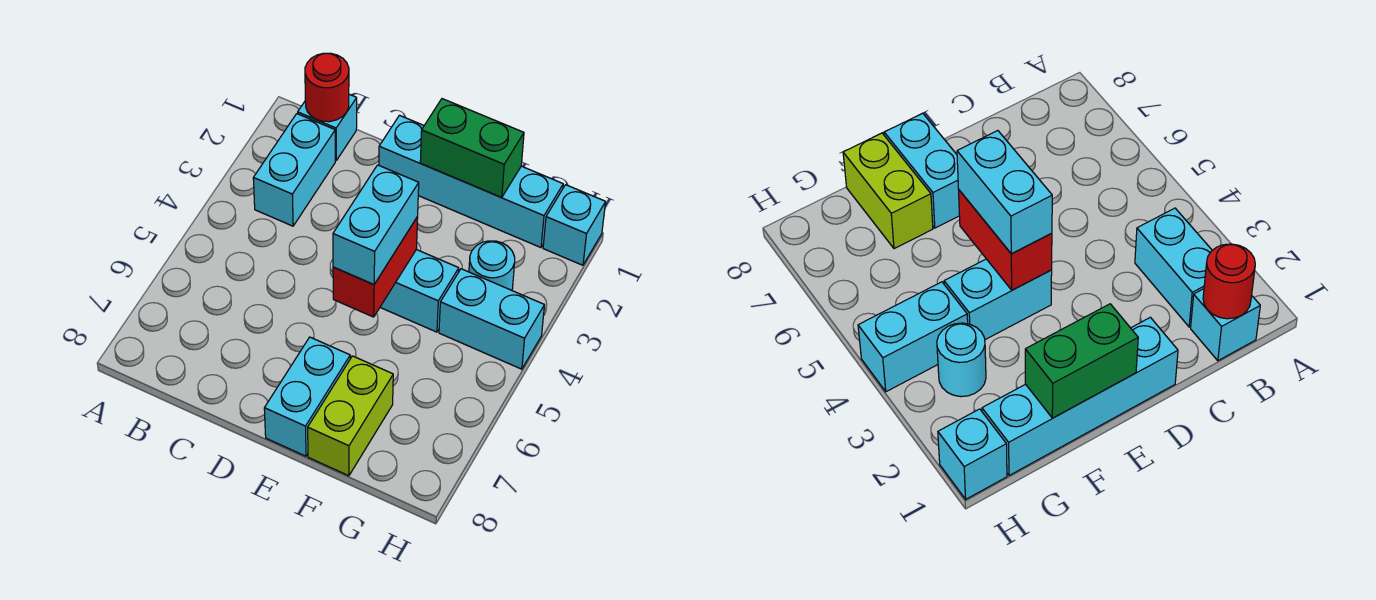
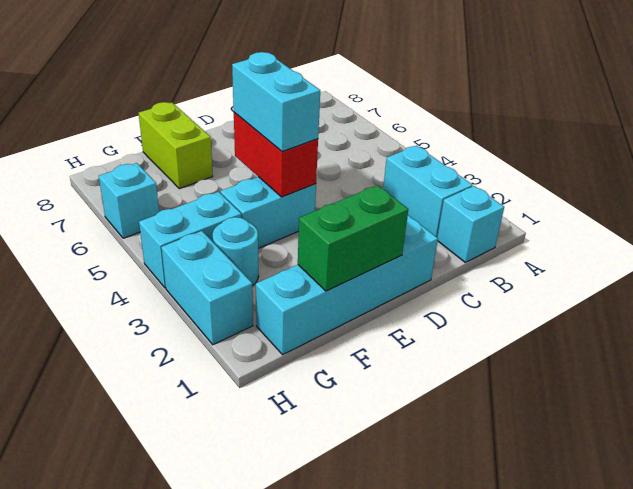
red 1x1 round brick [305,53,349,122] -> none
cyan 1x2 brick [264,337,350,456] -> cyan 1x2 brick moved to [161,231,253,345]
cyan 1x1 brick [543,185,606,265] -> cyan 1x1 brick moved to [99,163,159,238]

